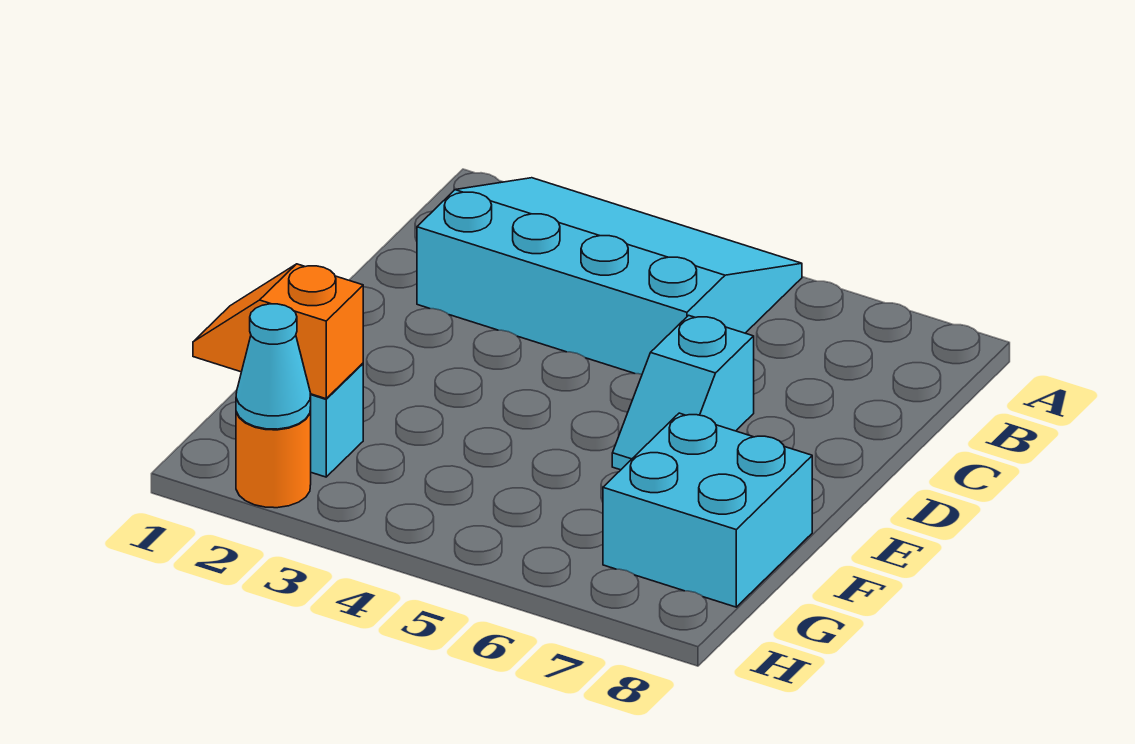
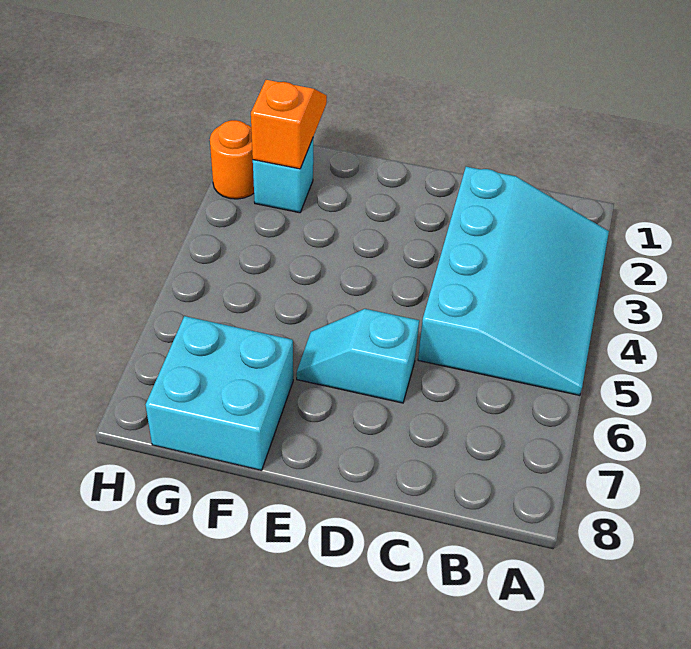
cyan 1x1 cone [236,304,311,429] -> none

